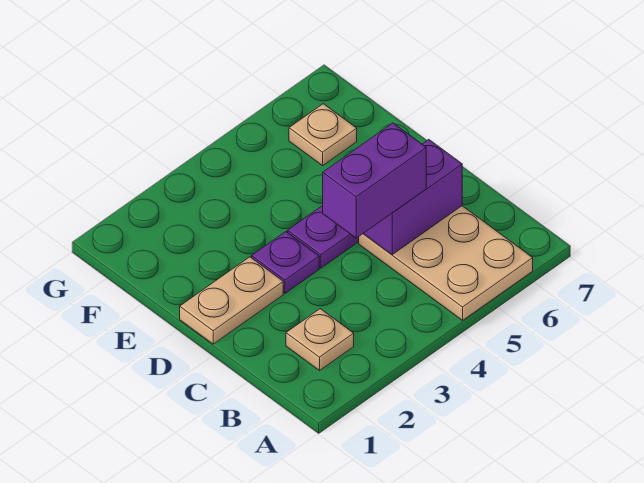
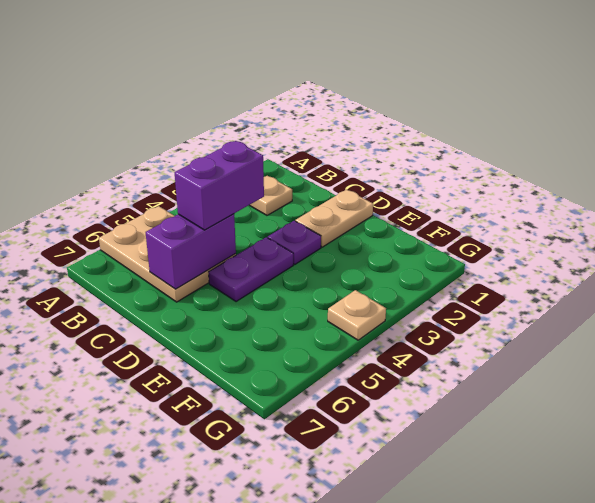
tan 1x1 plate [289,104,357,166] -> tan 1x1 plate moved to [328,290,386,340]

